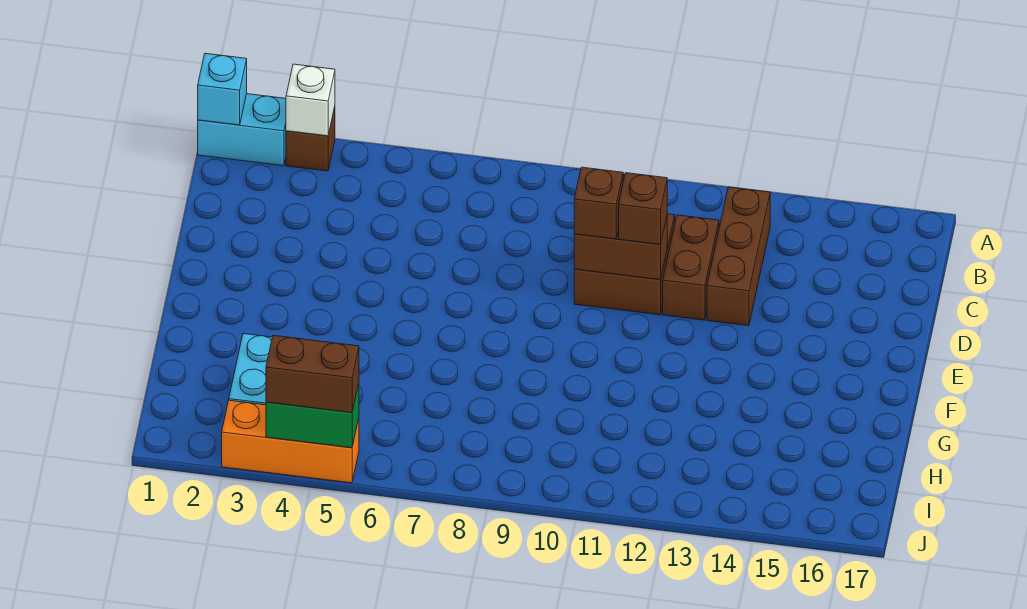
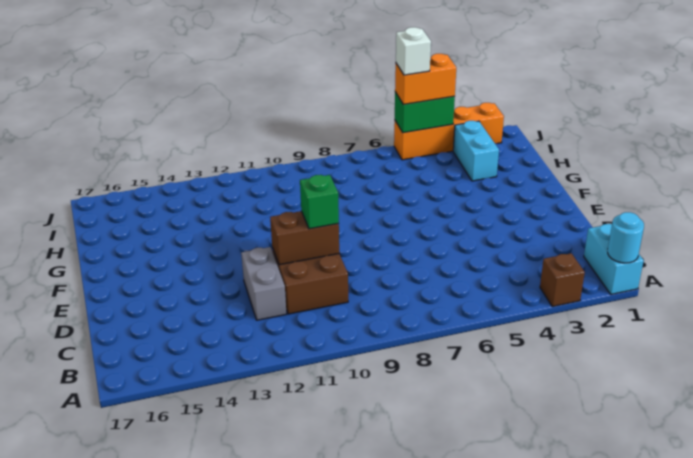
cyan 1x2 brick [198,94,286,166] -> cyan 1x2 brick turned to [584,224,644,294]
cyan 1x1 brick [198,53,247,125] -> cyan 1x1 round brick [608,212,644,263]
white 1x1 brick [286,64,335,136] -> white 1x1 brick moved to [396,27,431,75]
brown 1x3 brick [707,187,770,326] -> none
brown 1x2 brick [663,215,719,320] -> grey 1x2 brick [241,247,286,320]
brown 1x1 brick [574,167,623,239] -> green 1x1 brick [300,175,339,229]
brown 1x1 brick [619,173,667,244] -> none
orange 1x3 brick [222,400,359,483] -> orange 1x4 brick [394,103,504,160]
brown 1x2 brick [266,335,359,413] -> orange 1x2 brick [395,54,456,104]

